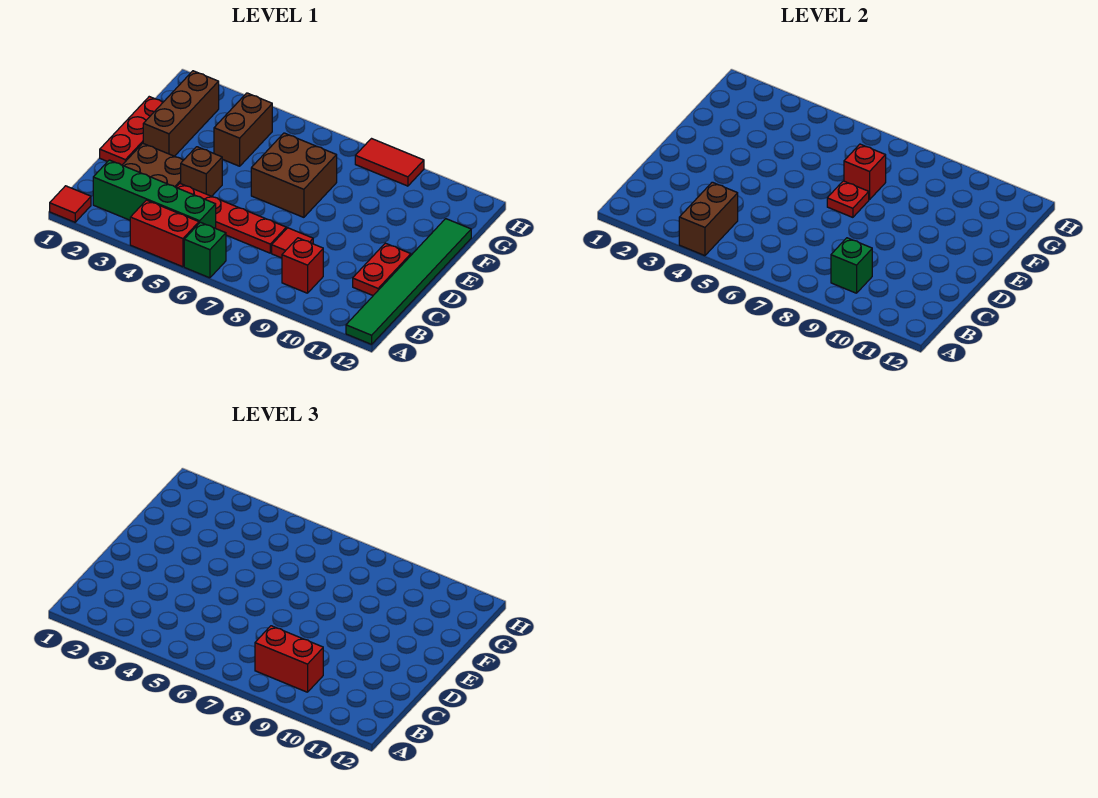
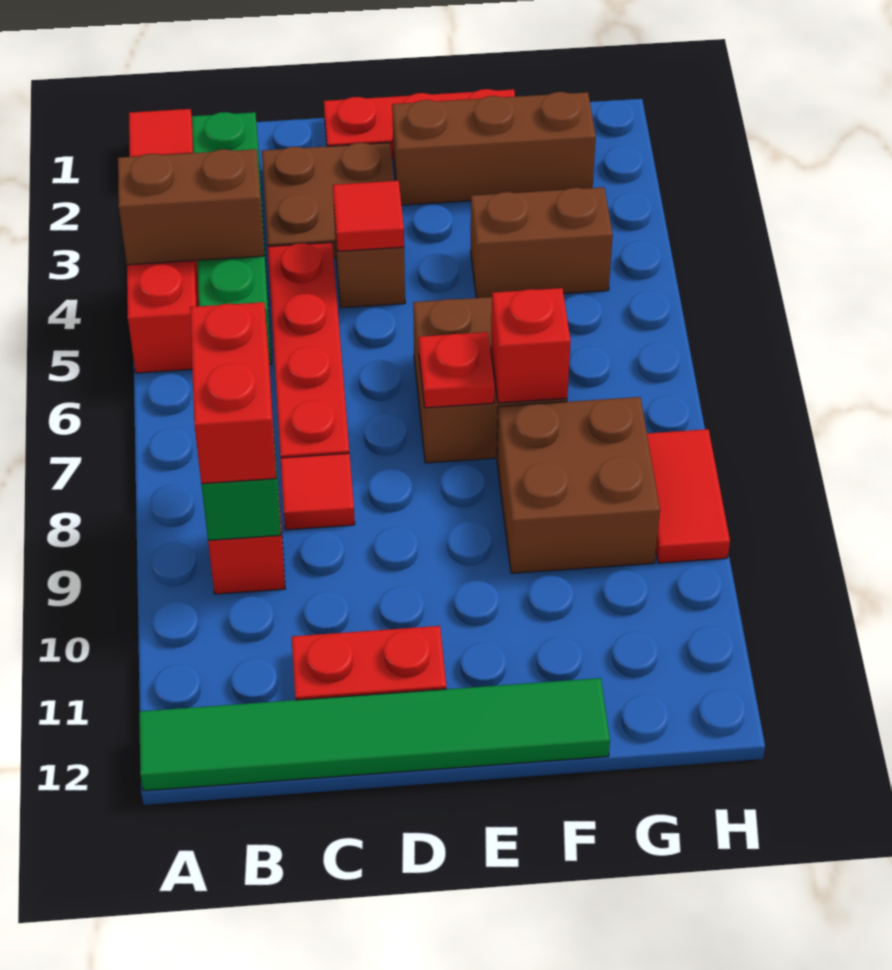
green 1x1 brick [184,222,226,278] -> none
none -> red 1x1 tile [333,181,404,251]
none -> brown 2x2 brick [497,397,660,573]

